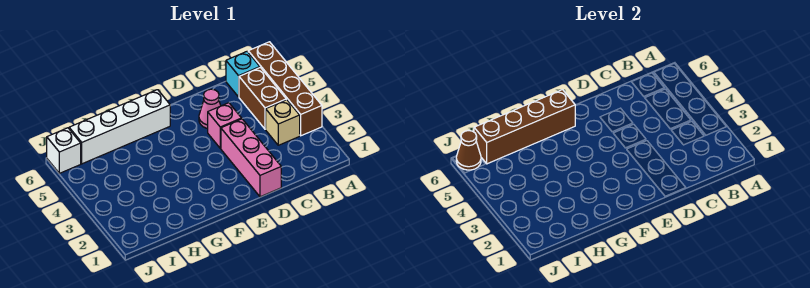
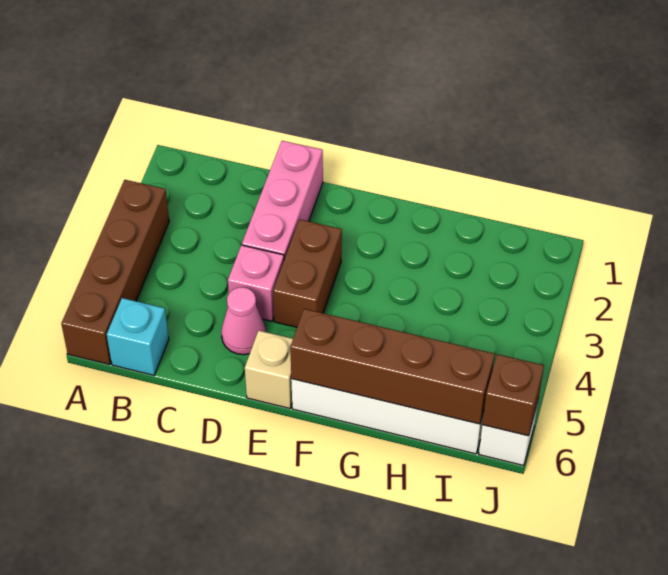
tan 1x1 brick [266,100,300,145] -> tan 1x1 brick moved to [245,331,293,409]
brown 1x2 brick [239,67,286,129] -> brown 1x2 brick moved to [273,219,342,327]
brown 1x1 cone [456,131,481,170] -> brown 1x1 brick [482,354,544,436]

